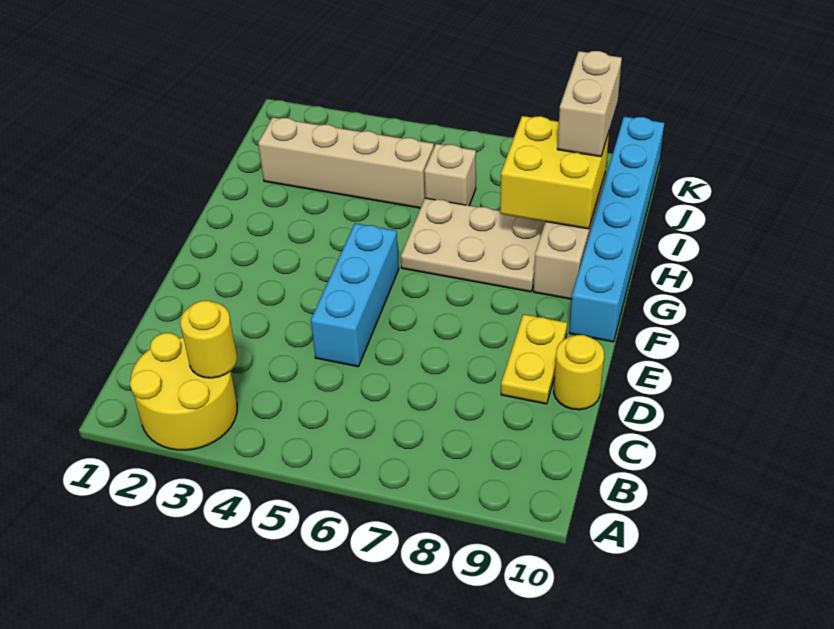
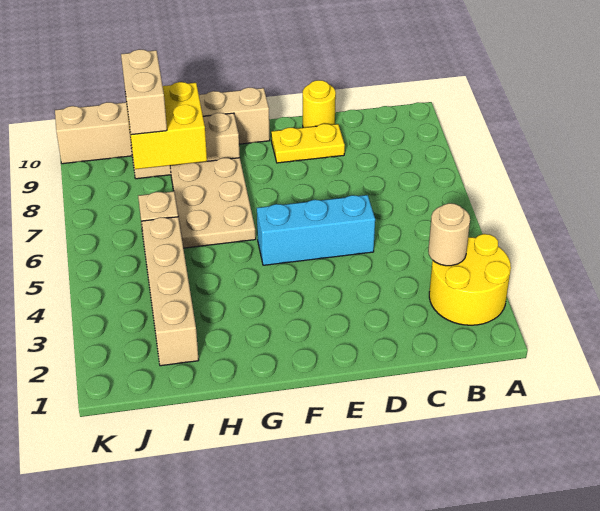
yellow 1x1 round brick [180,301,237,378] -> tan 1x1 round brick [428,203,470,266]
cyan 1x6 brick [569,117,664,342] -> tan 1x6 brick [55,87,270,164]
tan 1x2 brick [557,51,622,157] -> tan 1x2 brick turned to [121,49,167,135]

